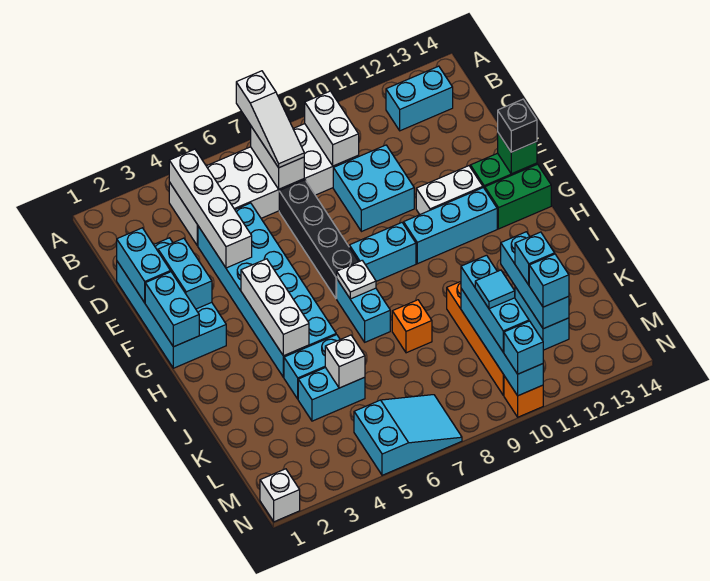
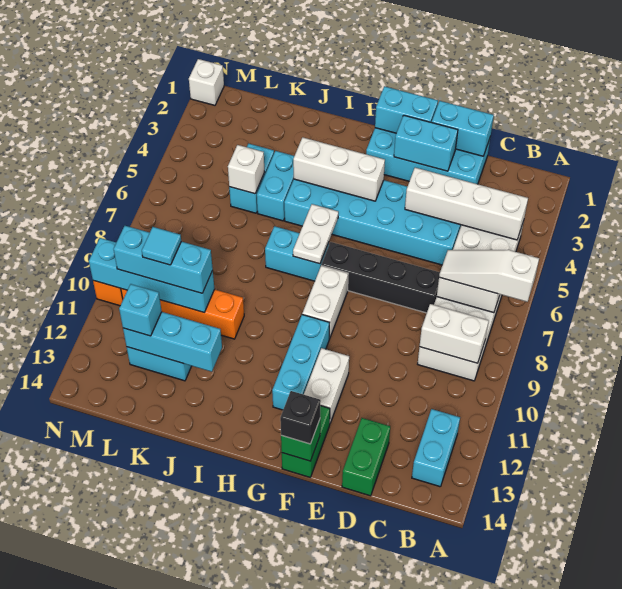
cyan 2x2 brick [333,145,414,232] -> none
cyan 1x2 brick [349,223,416,281] -> white 1x2 brick [302,266,348,339]
green 1x2 brick [485,164,551,229] -> green 1x2 brick moved to [342,418,390,496]
white 1x1 plate [337,261,376,299] -> white 1x2 plate [293,204,338,264]
orange 1x1 brick [392,300,432,353] -> none
cyan 1x1 brick [515,232,555,285] -> none
cyan 2x3 slope [354,395,462,475] -> none
cyan 1x1 brick [504,321,543,374] -> none

